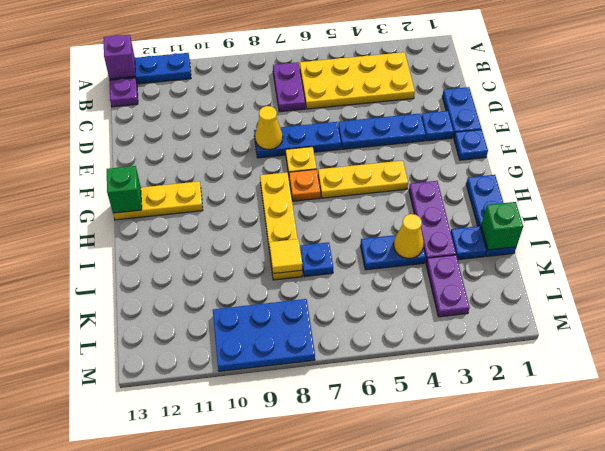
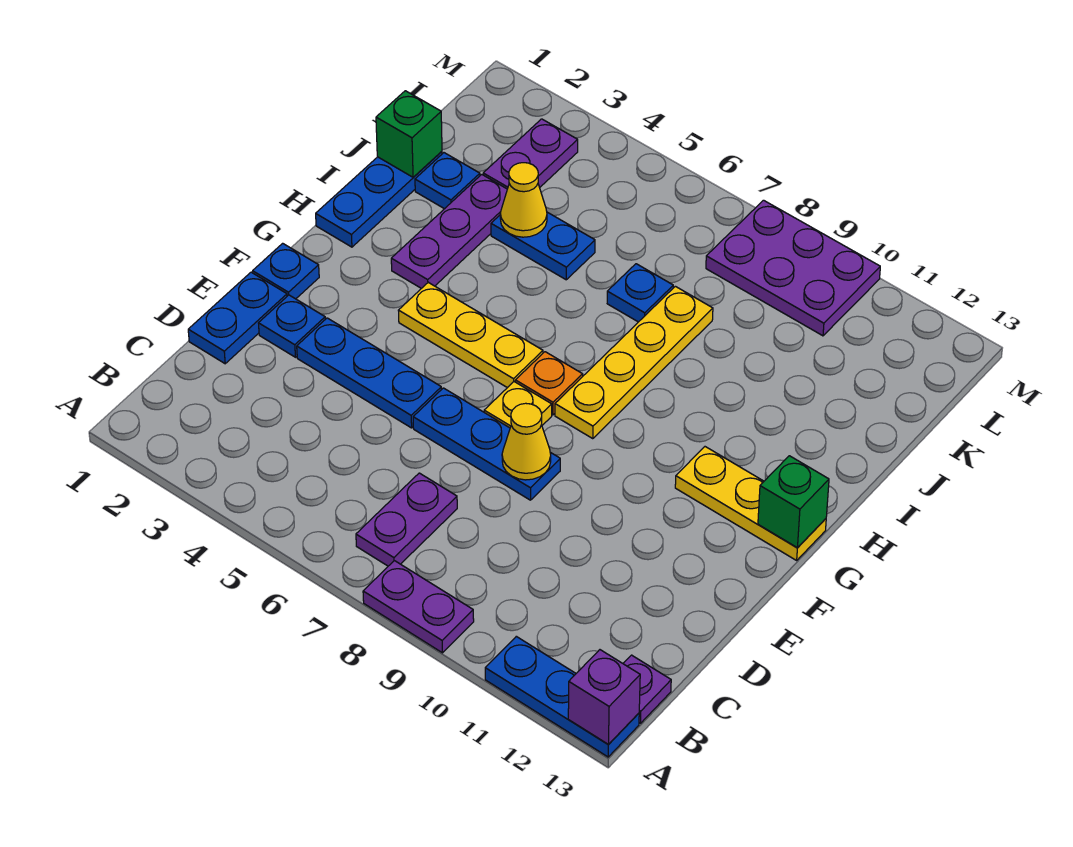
none -> purple 1x2 plate [363,561,474,653]
yellow 2x4 plate [300,52,415,109] -> none
yellow 1x1 tile [269,239,302,274] -> none
blue 2x3 plate [213,299,315,371] -> purple 2x3 plate [706,200,880,336]

